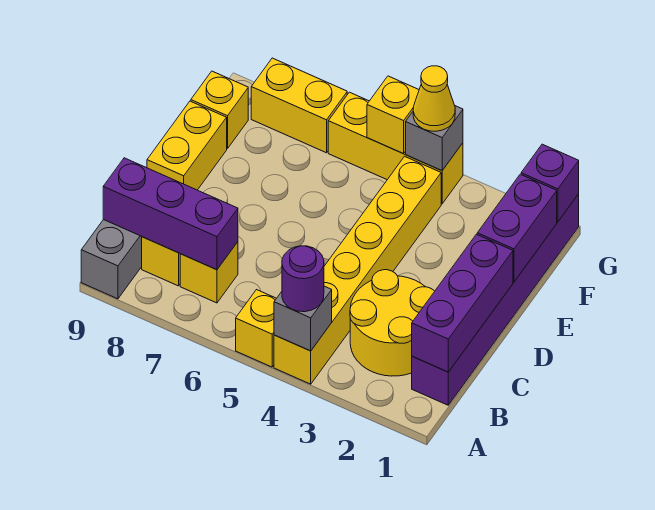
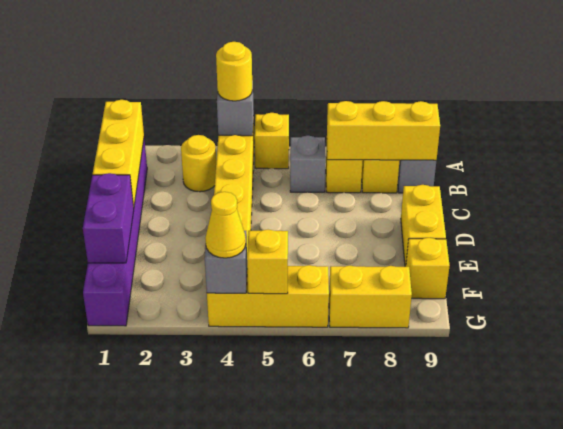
purple 1x1 round brick [282,246,324,312] -> yellow 1x1 round brick [216,42,252,101]
purple 1x3 brick [412,234,513,372] -> yellow 1x3 brick [93,100,144,207]
yellow 2x2 round brick [350,270,435,376] -> yellow 1x1 round brick [181,135,216,192]
none -> grey 1x1 brick [290,136,326,192]
purple 1x3 brick [103,158,238,270] -> yellow 1x3 brick [327,101,440,160]
purple 1x1 brick [521,144,579,222] -> none

